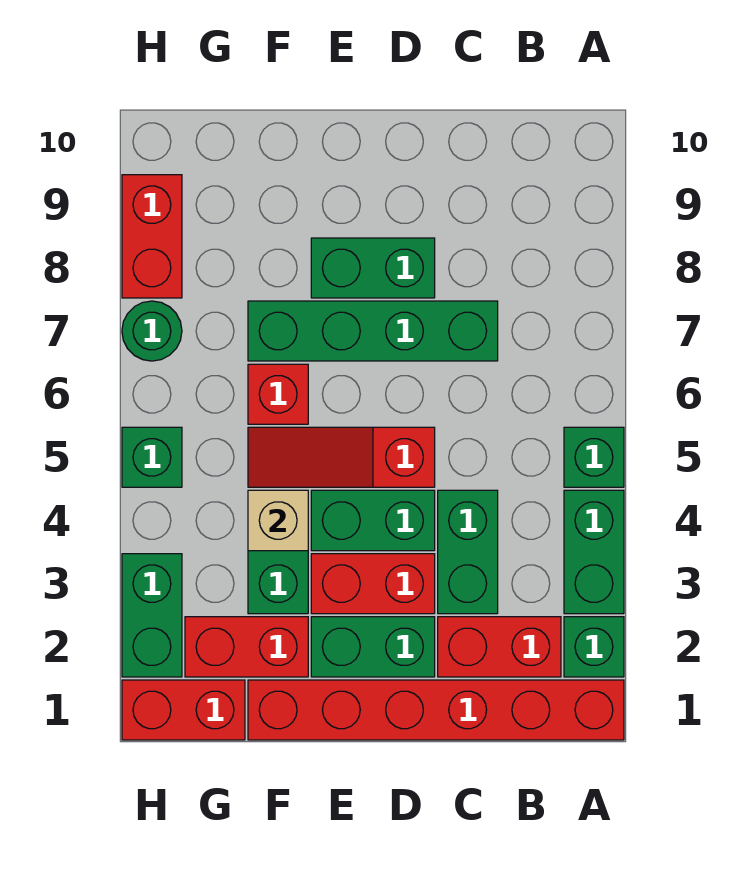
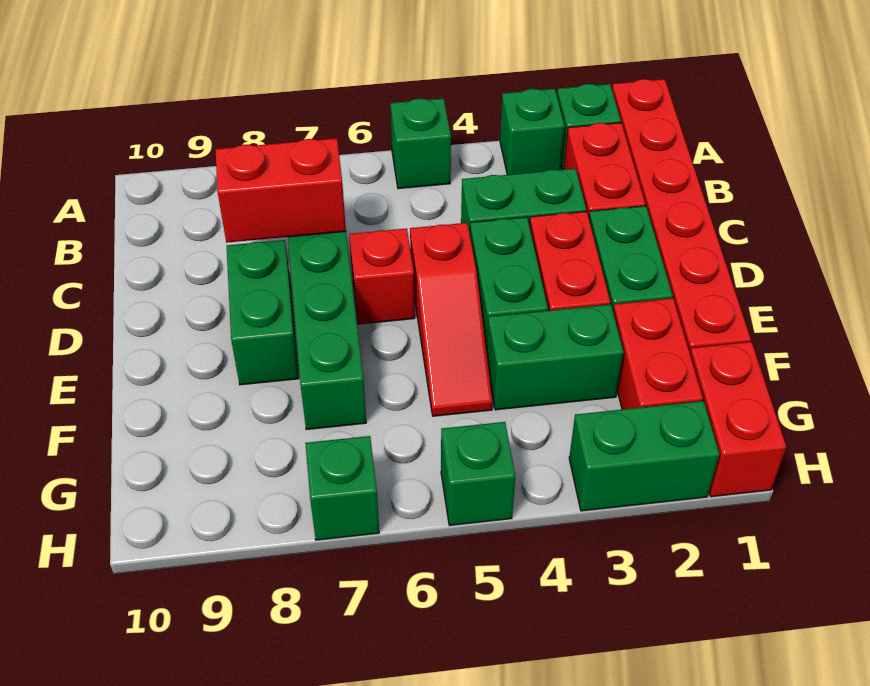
green 1x2 brick [564,490,624,614] -> green 1x1 brick [500,89,565,175]
tan 1x1 brick [248,490,308,551] -> none
red 1x1 brick [248,364,308,424] -> red 1x1 brick moved to [349,228,415,324]
green 1x1 round brick [122,301,182,361] -> green 1x1 brick [305,436,379,540]
red 1x2 brick [122,175,182,298] -> red 1x2 brick moved to [215,138,346,243]

